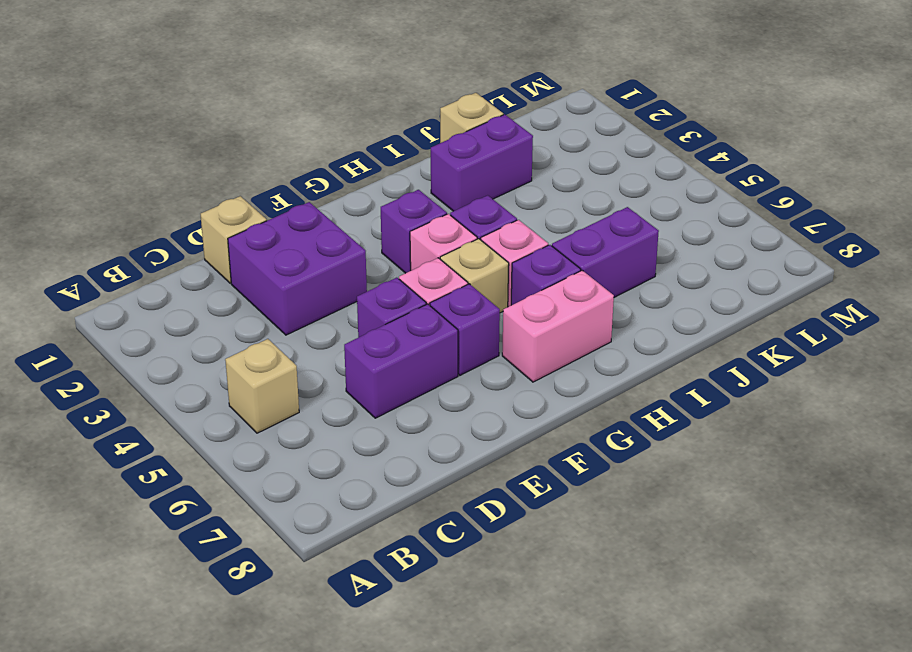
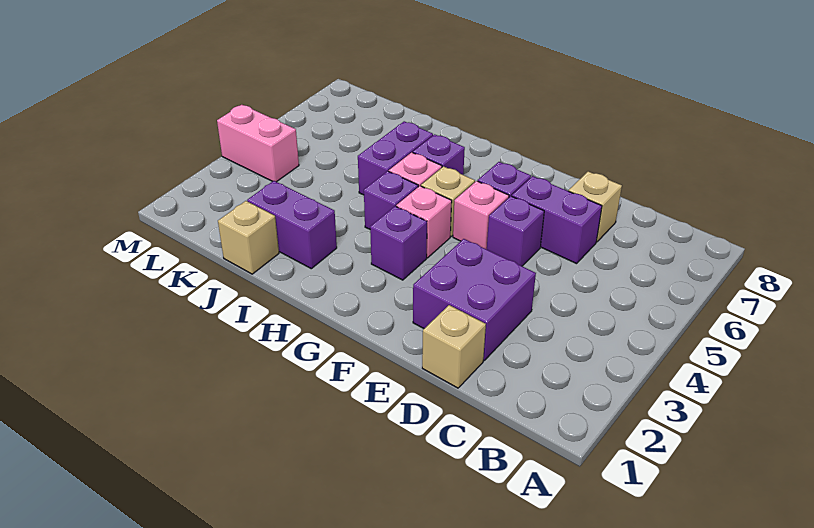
tan 1x1 brick [225,339,299,433] -> tan 1x1 brick moved to [569,171,622,242]
pink 1x2 brick [502,270,614,382] -> pink 1x2 brick moved to [217,105,299,182]
purple 1x2 brick [552,207,659,297] -> purple 1x2 brick turned to [358,121,433,195]

